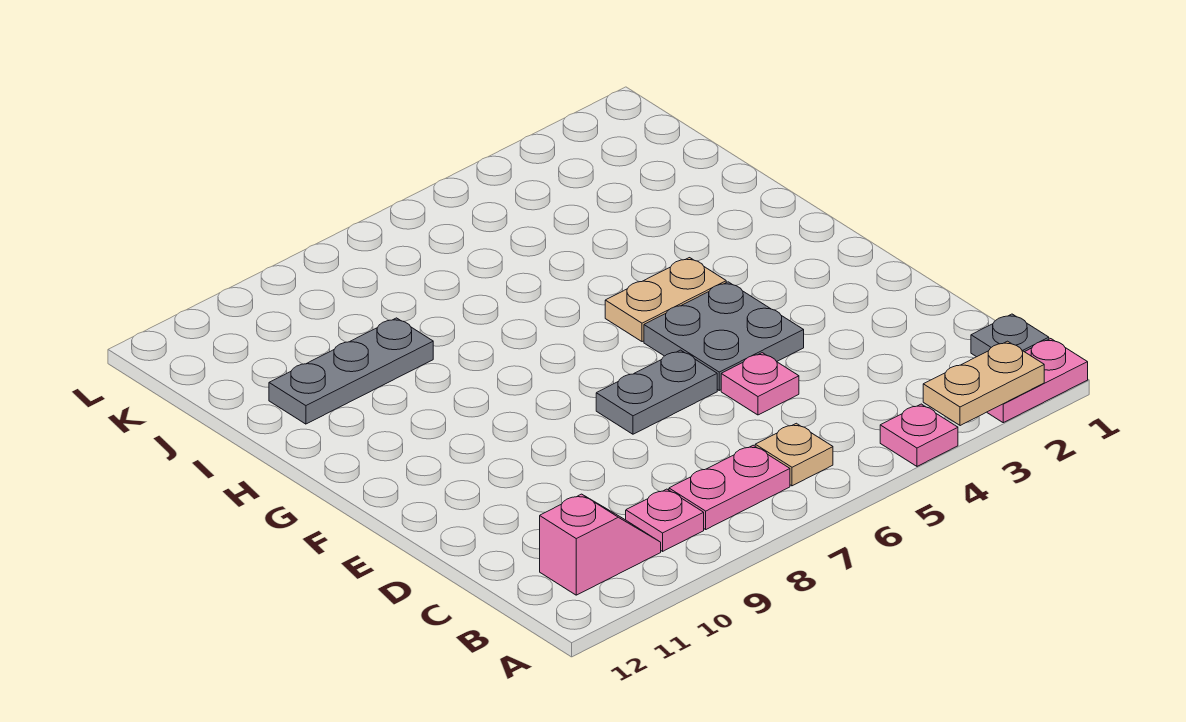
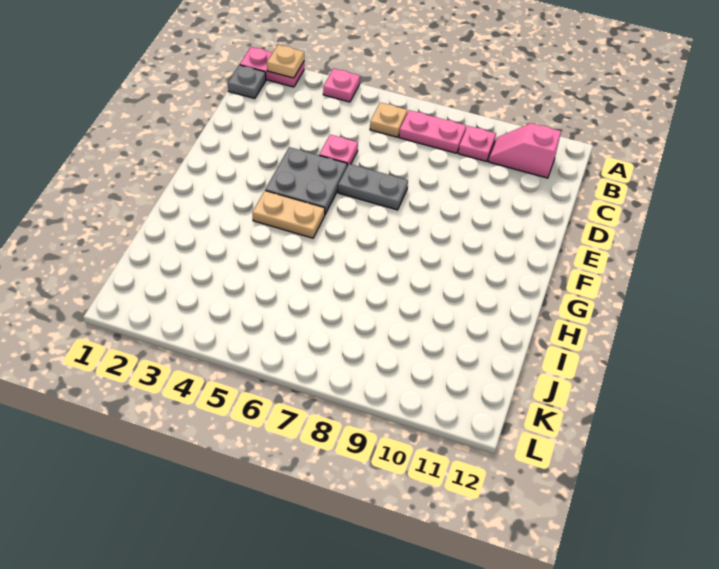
tan 1x2 plate [923,341,1044,426] -> tan 1x1 plate [267,45,304,78]
grey 1x3 plate [269,318,433,424] -> none

